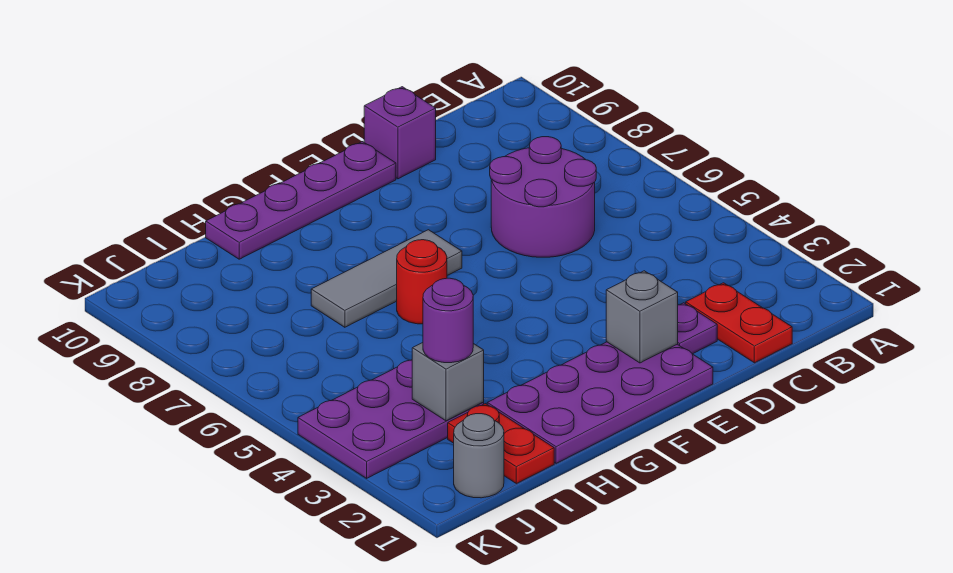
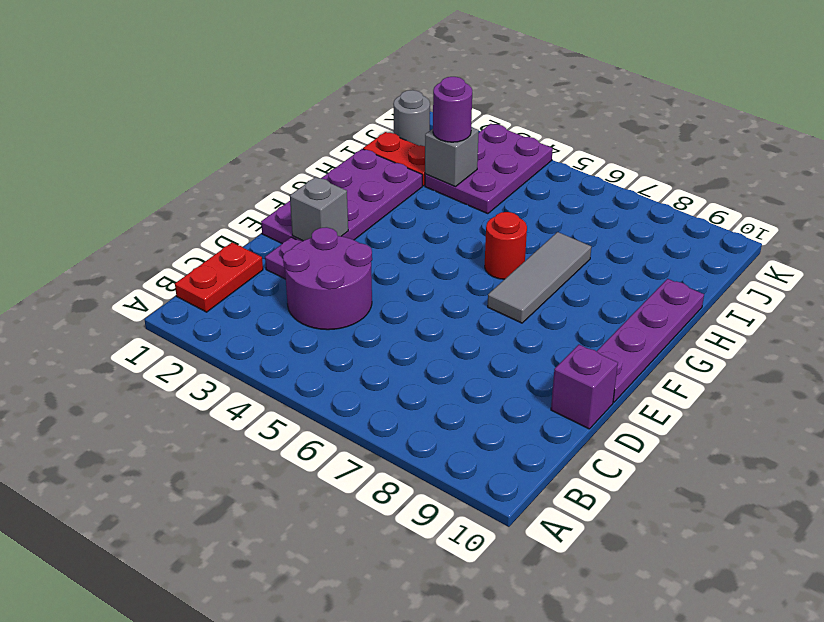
red 1x2 plate [686,283,792,363] -> red 1x2 plate turned to [175,243,263,312]
purple 2x2 round brick [490,137,596,257] -> purple 2x2 round brick moved to [283,227,372,330]

